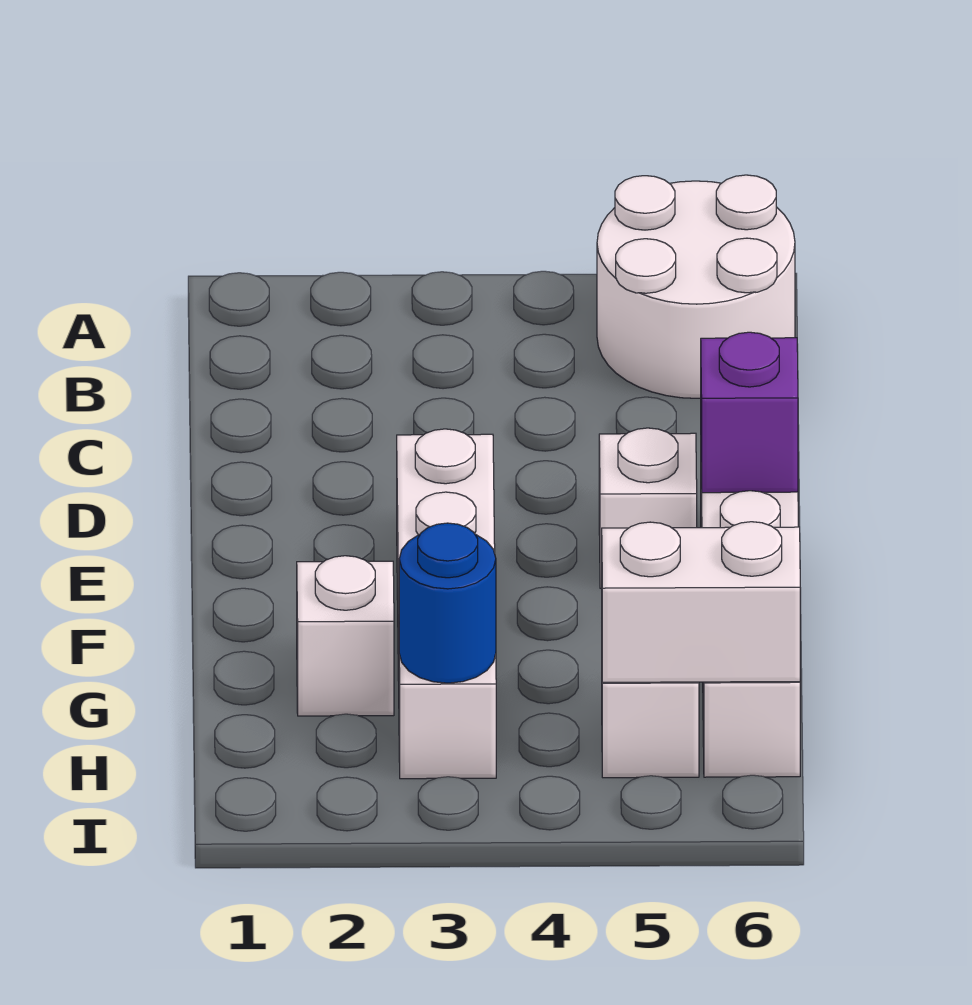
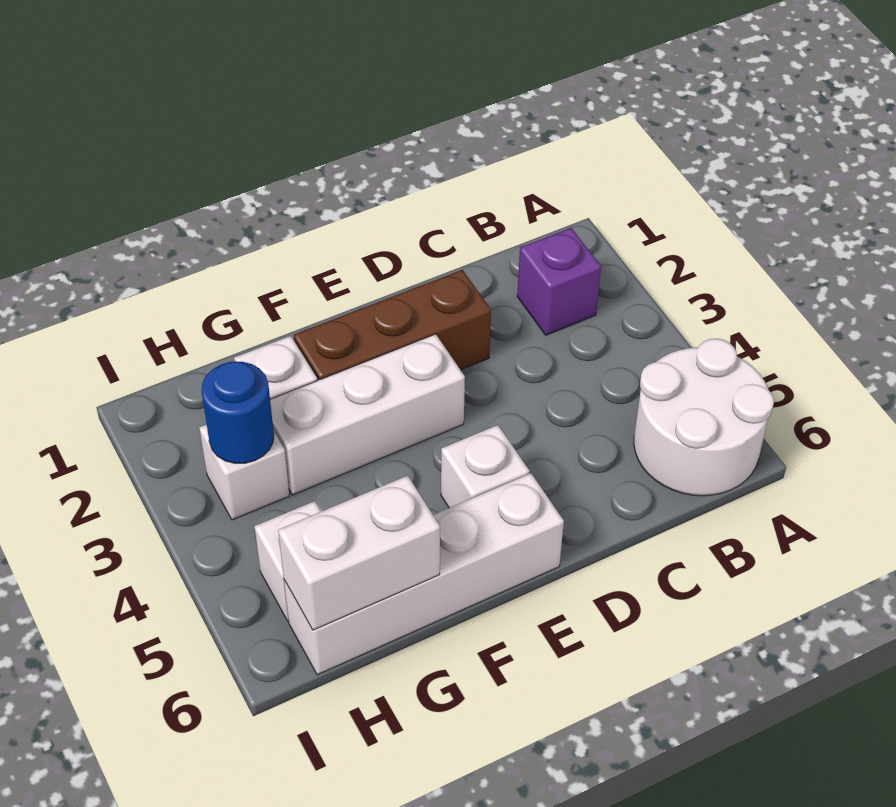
none -> brown 1x3 brick [294,270,491,381]
purple 1x1 brick [701,332,798,493] -> purple 1x1 brick moved to [517,228,601,335]
white 1x2 brick [602,522,800,682] -> white 1x2 brick turned to [278,476,440,630]

